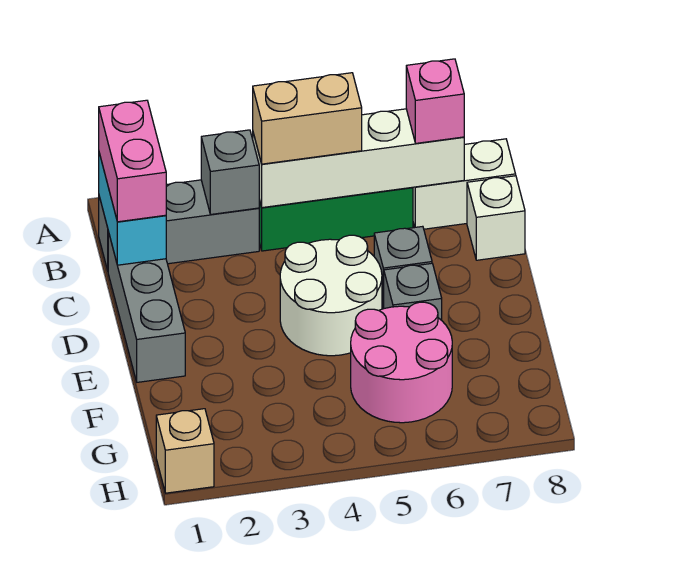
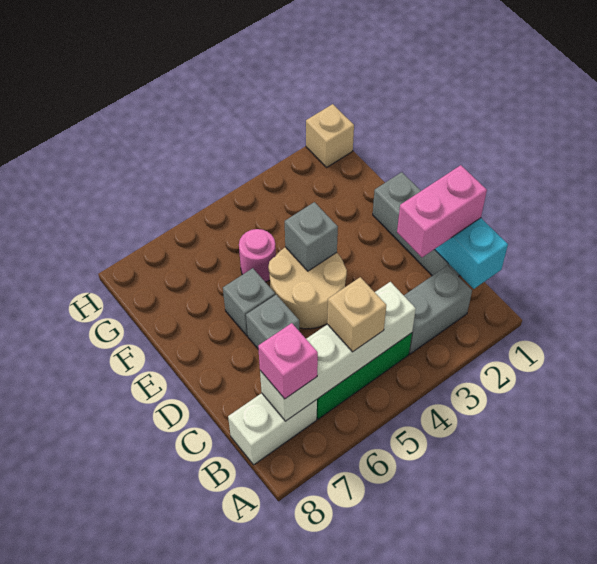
grey 1x3 brick [99,180,259,270] -> grey 1x2 brick [404,265,472,354]
pink 1x2 brick [99,100,166,222] -> pink 1x2 brick turned to [397,165,487,257]
grey 1x1 brick [201,130,259,214] -> grey 1x1 brick moved to [285,202,338,271]
tan 1x2 brick [253,73,362,164] -> tan 1x1 brick [327,277,386,352]
white 1x1 brick [467,176,525,260] -> none
white 2x2 round brick [280,235,382,356] -> tan 2x2 round brick [268,247,347,329]
pink 2x2 round brick [351,302,452,423] -> pink 1x1 round brick [239,229,276,282]

